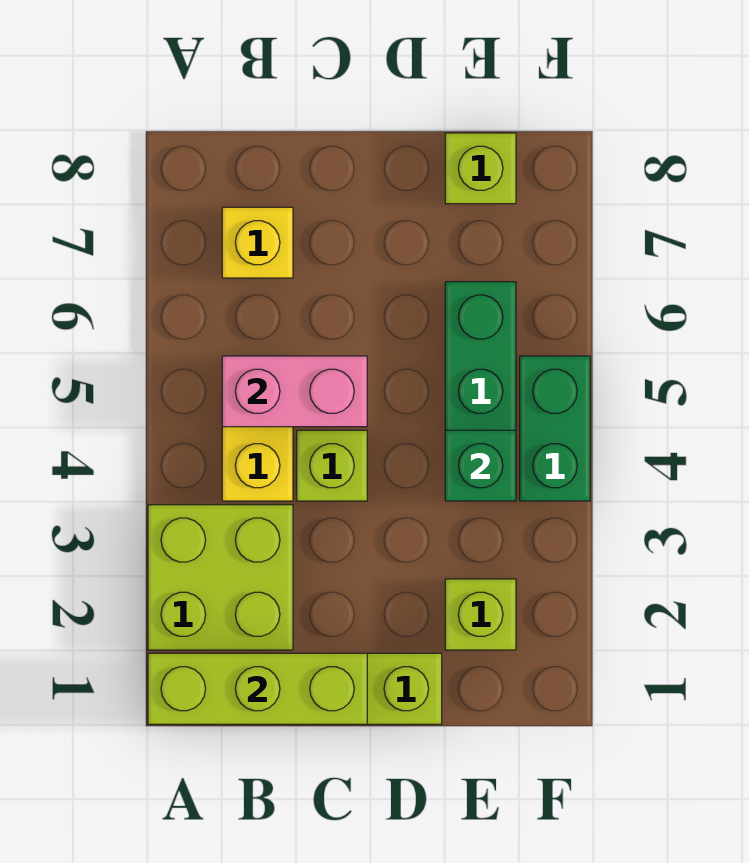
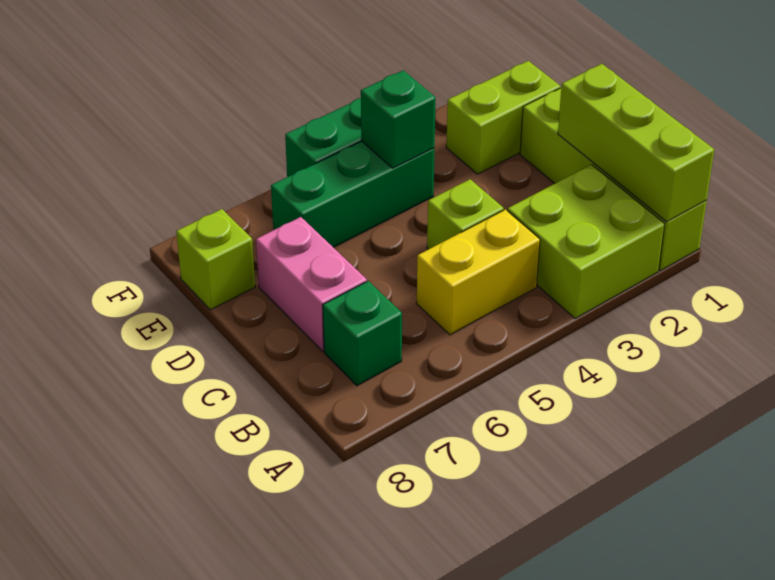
pink 1x2 brick [222,356,367,427] -> pink 1x2 brick moved to [256,217,367,351]
yellow 1x1 brick [222,207,293,278] -> green 1x1 brick [323,281,402,386]
lime 1x1 brick [445,579,516,650] -> lime 1x2 brick [446,61,560,174]

